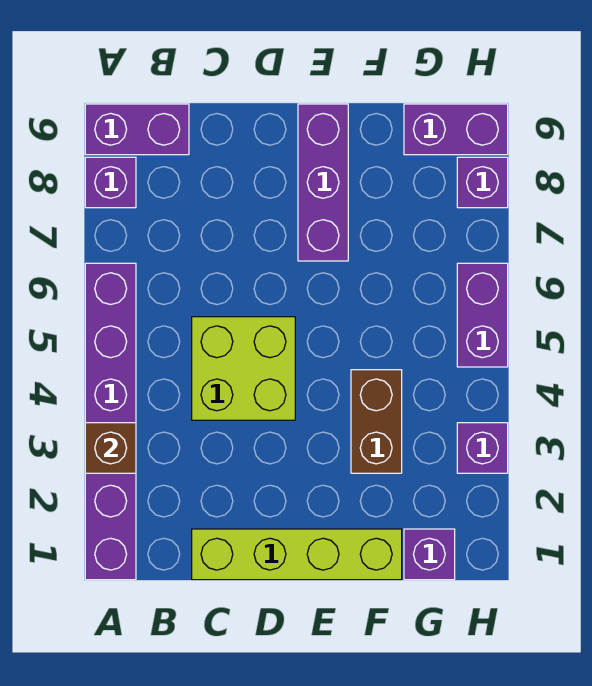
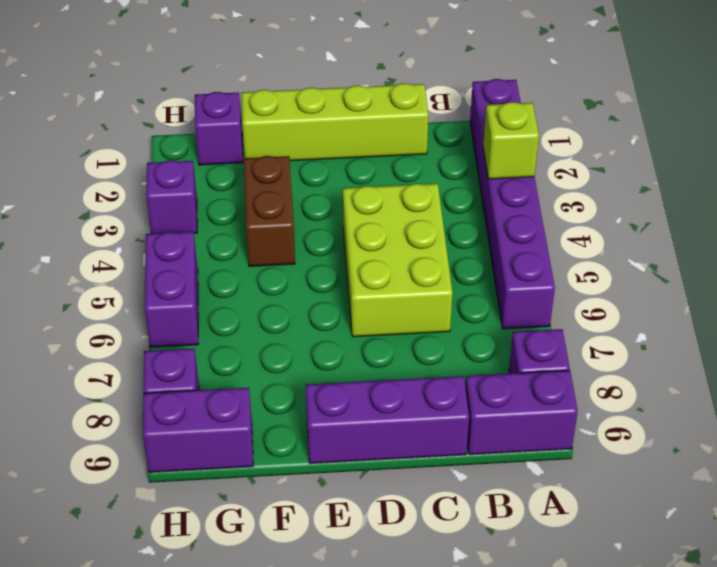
brown 1x1 brick [85,423,136,473] -> lime 1x1 brick [483,102,539,179]
lime 2x2 brick [192,317,295,420] -> lime 2x3 brick [343,184,452,337]
purple 1x3 brick [298,104,348,261] -> purple 1x3 brick turned to [306,376,469,464]

